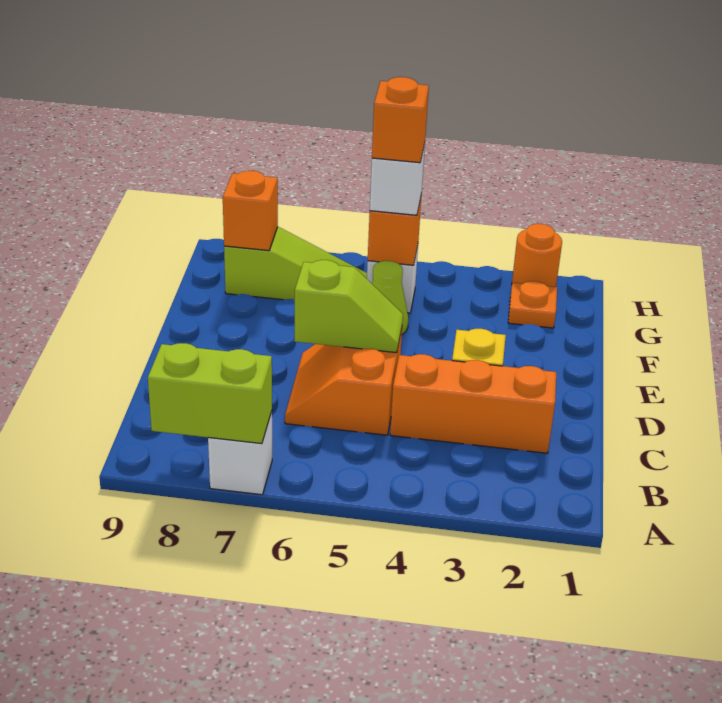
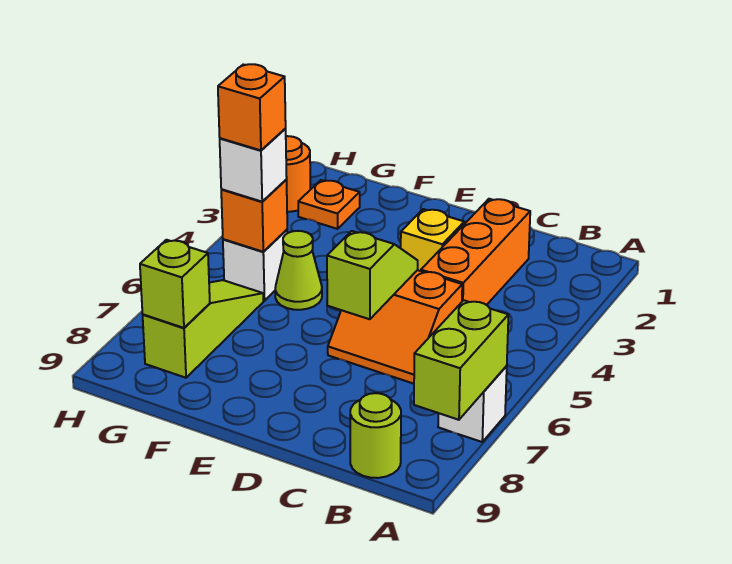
none -> lime 1x1 round brick [350,393,401,478]
orange 1x1 brick [223,171,278,251] -> lime 1x1 brick [140,240,210,328]

